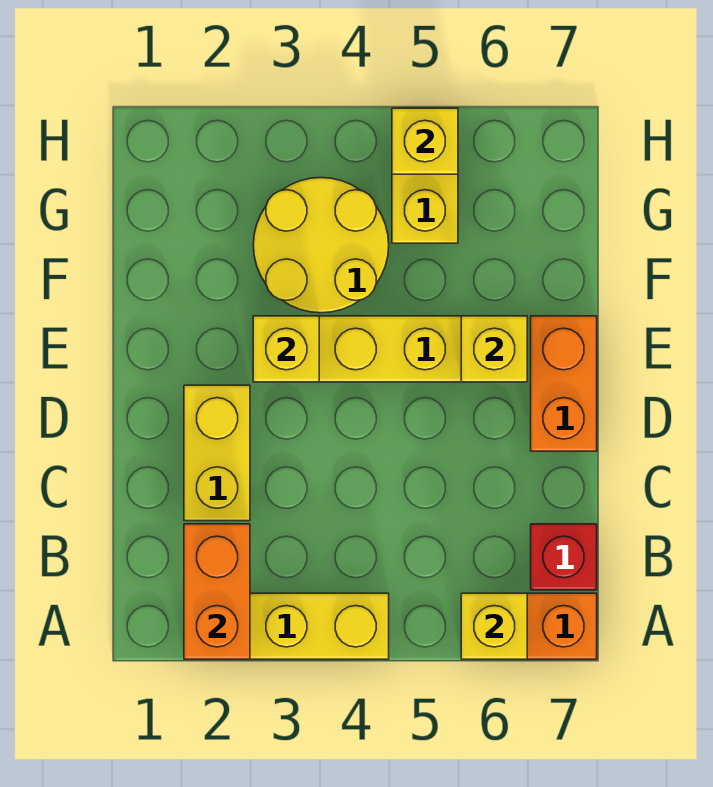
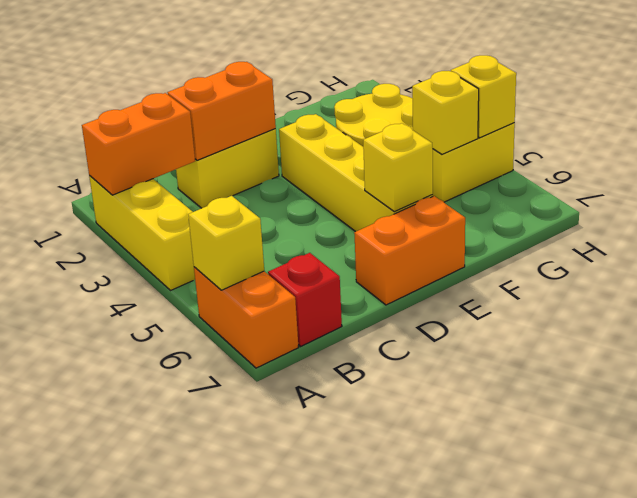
none -> orange 1x2 brick [167,62,276,160]
yellow 1x1 brick [253,316,319,382] -> yellow 1x1 brick moved to [412,71,479,154]

